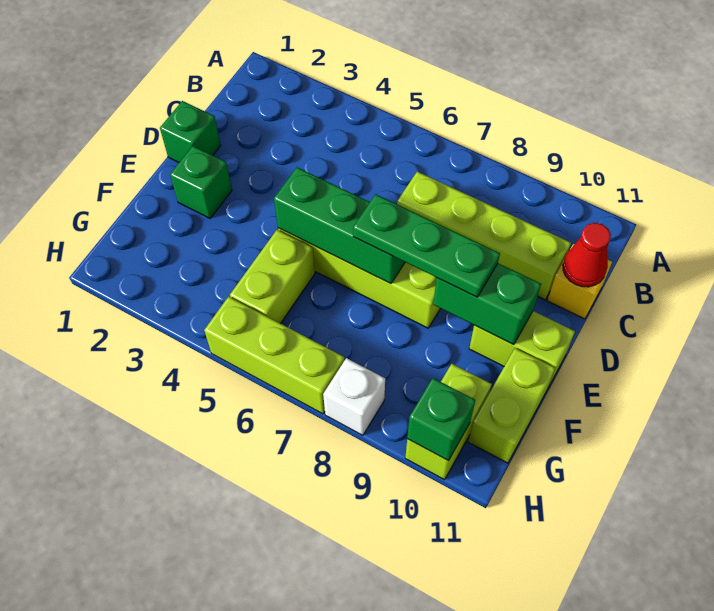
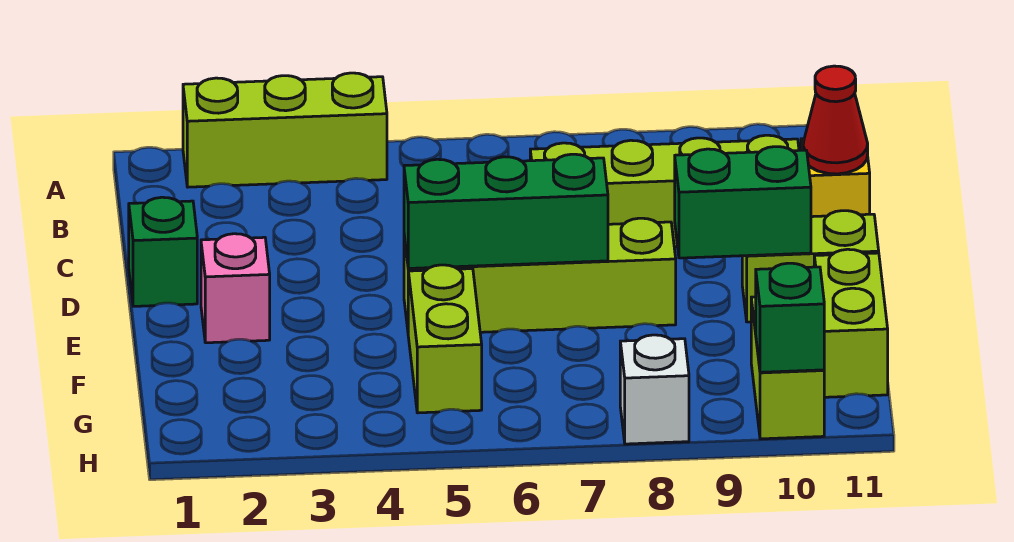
green 1x1 brick [170,146,232,218] -> pink 1x1 brick [201,234,270,343]
green 1x3 plate [353,194,500,297] -> none
lime 1x3 brick [204,297,344,414] -> lime 1x3 brick moved to [183,73,387,187]

